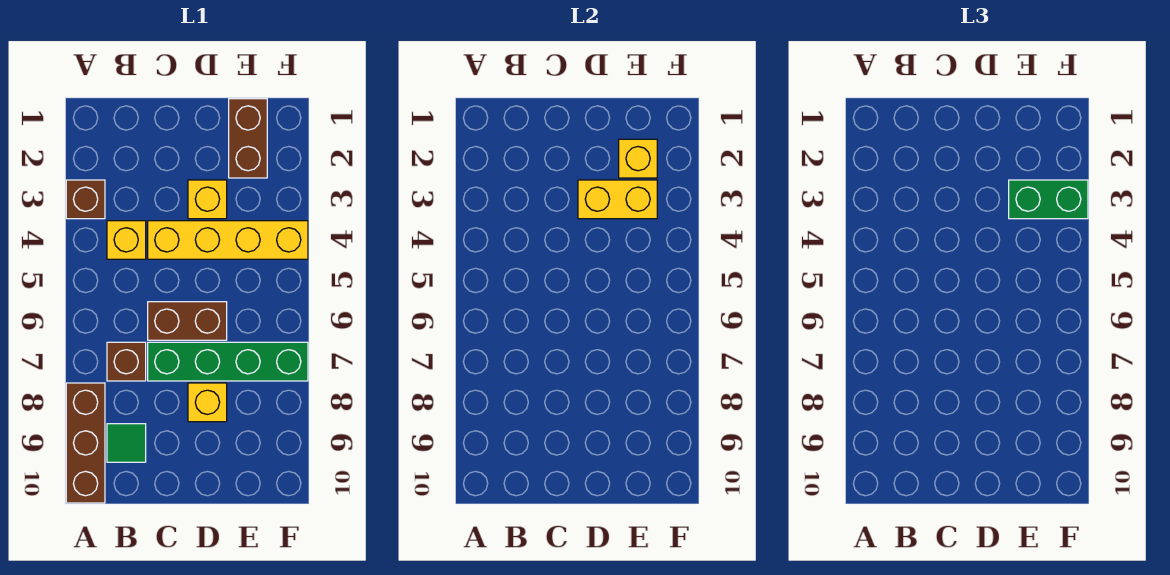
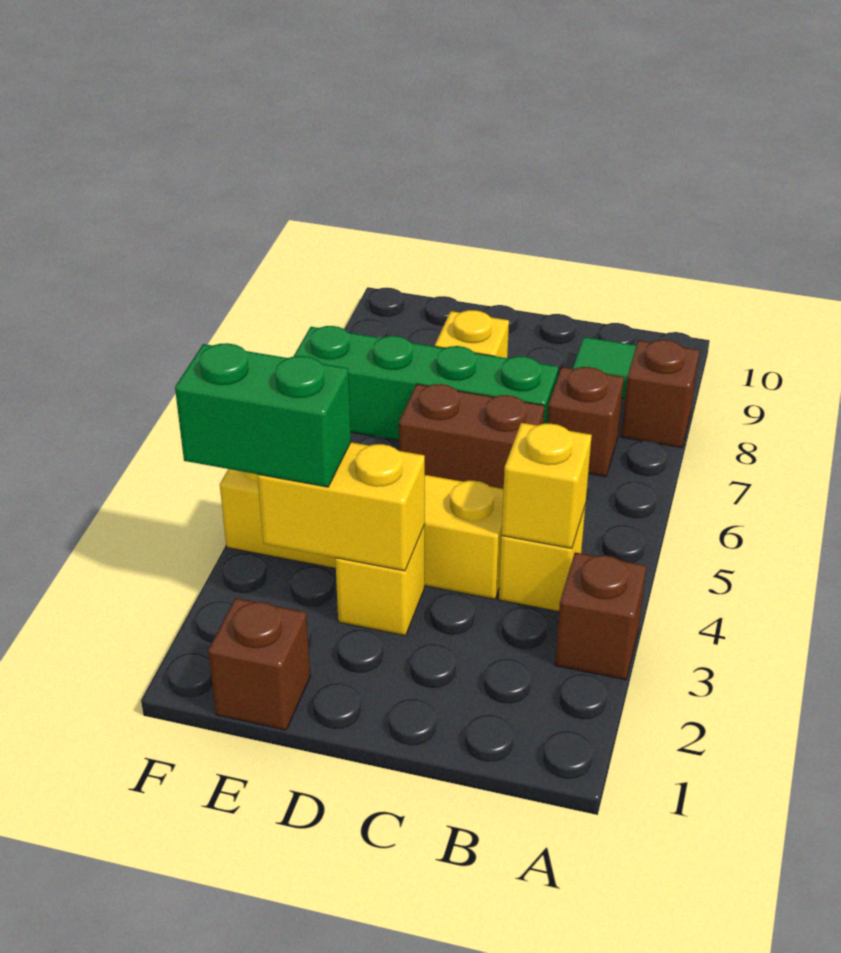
brown 1x3 brick [66,383,105,503] -> brown 1x1 brick [621,340,699,448]
brown 1x2 brick [229,99,267,178] -> brown 1x1 brick [208,598,310,730]
yellow 1x1 brick [619,139,657,178] -> yellow 1x1 brick moved to [502,423,592,548]

